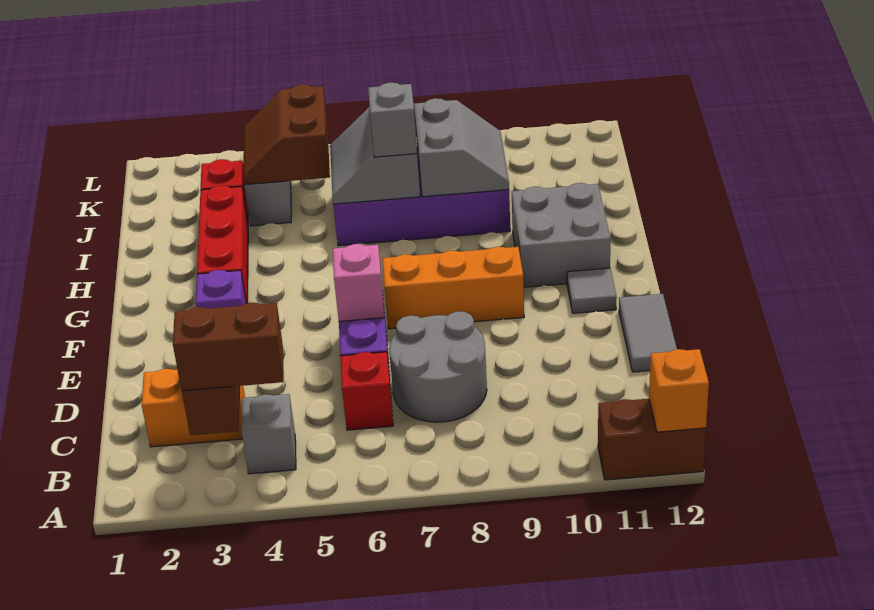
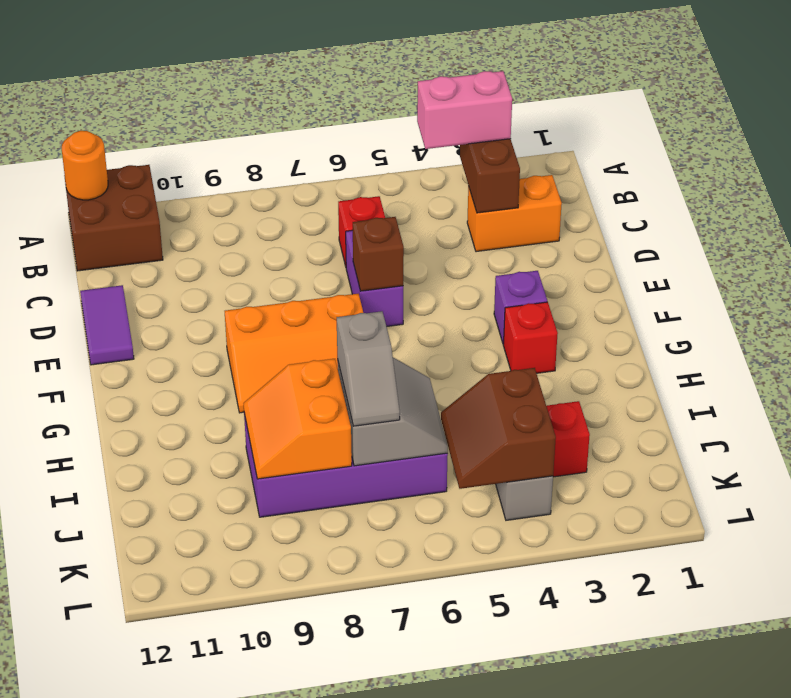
brown 1x2 brick [598,399,706,480] -> brown 2x2 brick [64,165,163,271]
orange 1x1 brick [649,349,709,432] -> orange 1x1 round brick [62,131,108,200]
brown 1x2 brick [173,302,284,391] -> pink 1x2 brick [417,71,512,149]
grey 1x1 brick [241,394,296,474] -> none
grey 2x2 round brick [389,311,487,422] -> none
grey 1x2 tile [619,294,677,372] -> purple 1x2 tile [80,285,134,365]
pink 1x1 brick [333,244,384,321] -> brown 1x1 brick [353,217,404,291]
grey 1x1 tile [567,268,617,313] -> none
red 1x3 brick [197,185,248,303] -> red 1x1 brick [503,302,558,373]
grey 2x2 brick [512,183,610,287] -> none
grey 2x2 slope [414,98,509,197] -> orange 2x2 slope [244,359,352,479]
brown 2x2 slope [243,84,330,185] -> brown 2x2 slope turned to [441,368,556,489]

